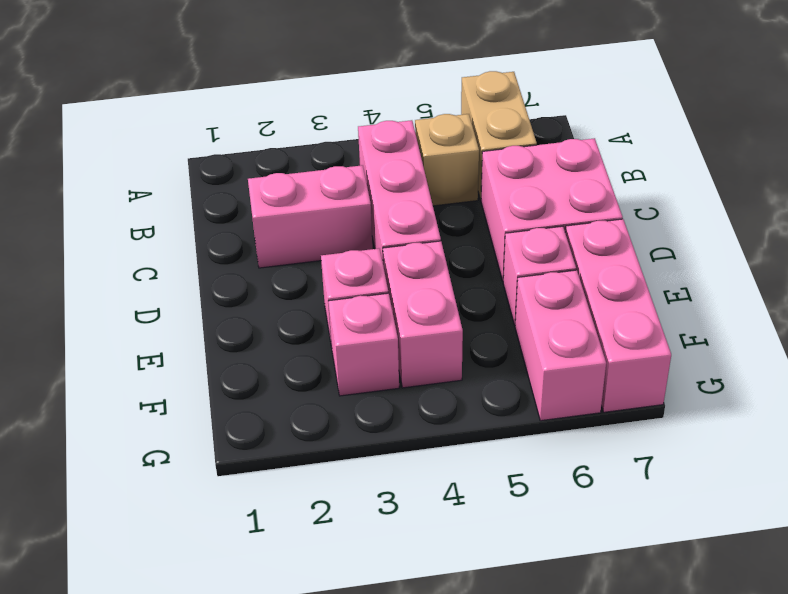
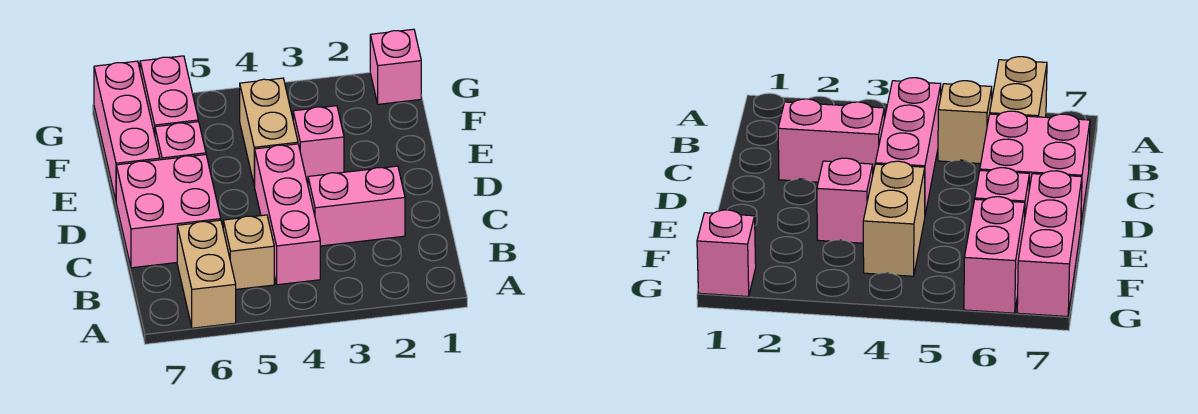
pink 1x2 brick [383,241,463,388] -> tan 1x2 brick [240,78,298,186]
pink 1x1 brick [328,293,399,396] -> pink 1x1 brick moved to [370,29,421,104]

